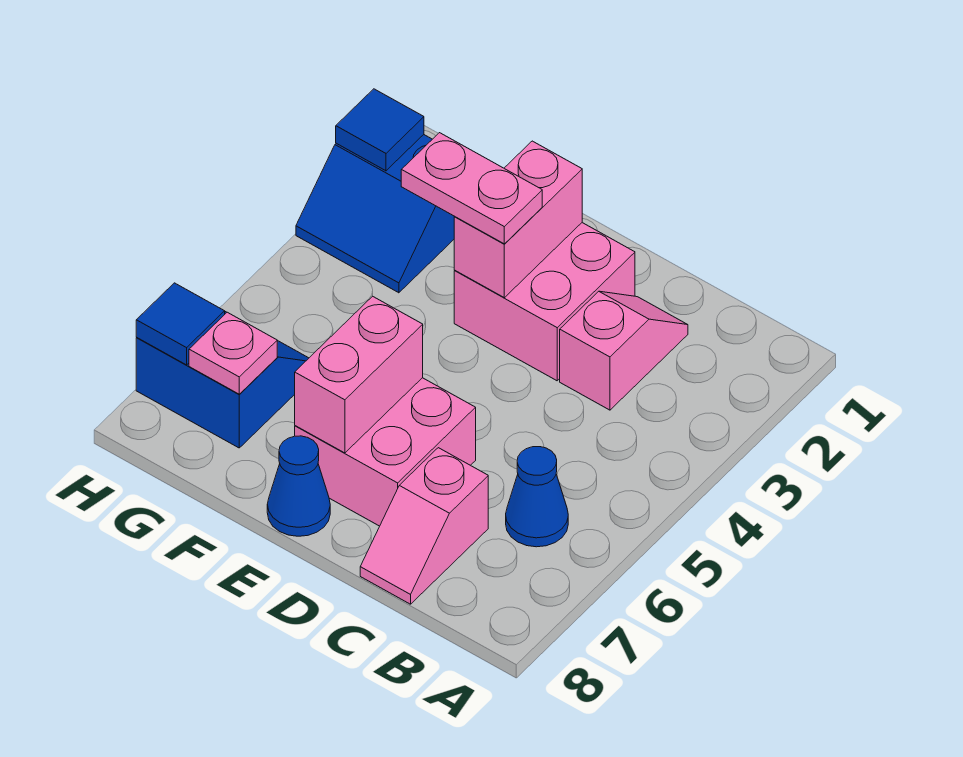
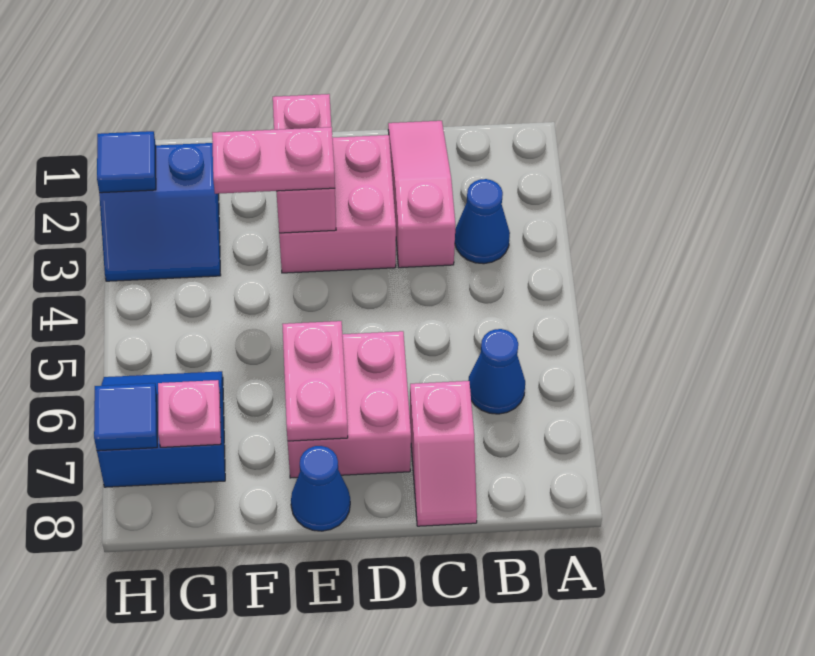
none -> blue 1x1 cone [455,179,510,264]
pink 1x2 slope [560,291,688,410] -> pink 1x3 slope [388,121,456,268]
pink 1x2 brick [295,296,423,453] -> pink 1x2 plate [282,321,348,441]

